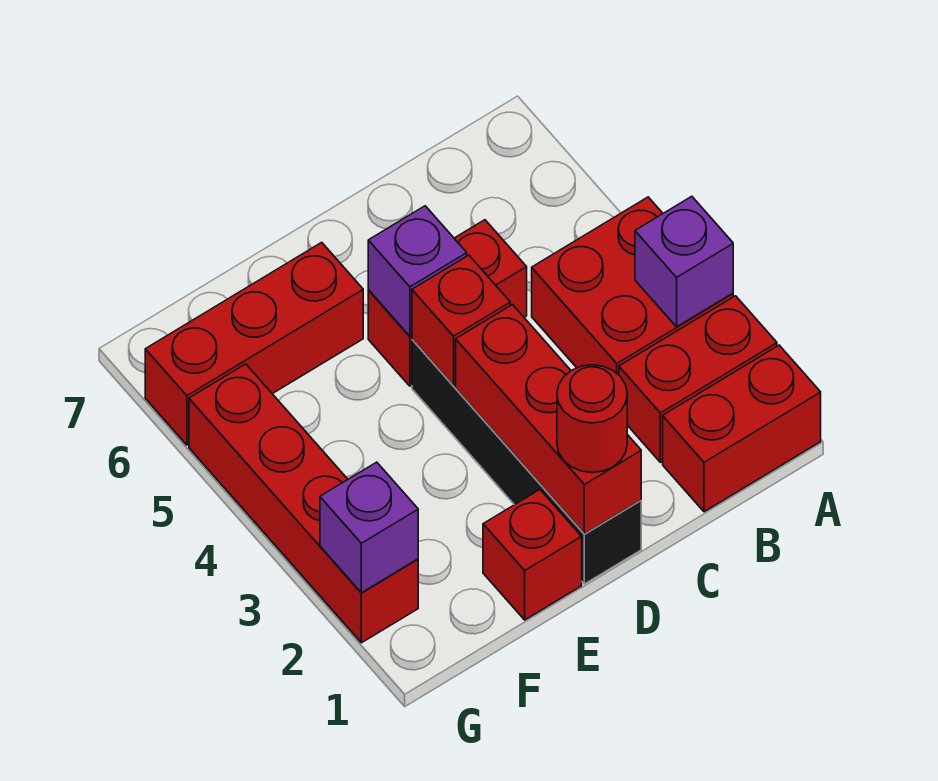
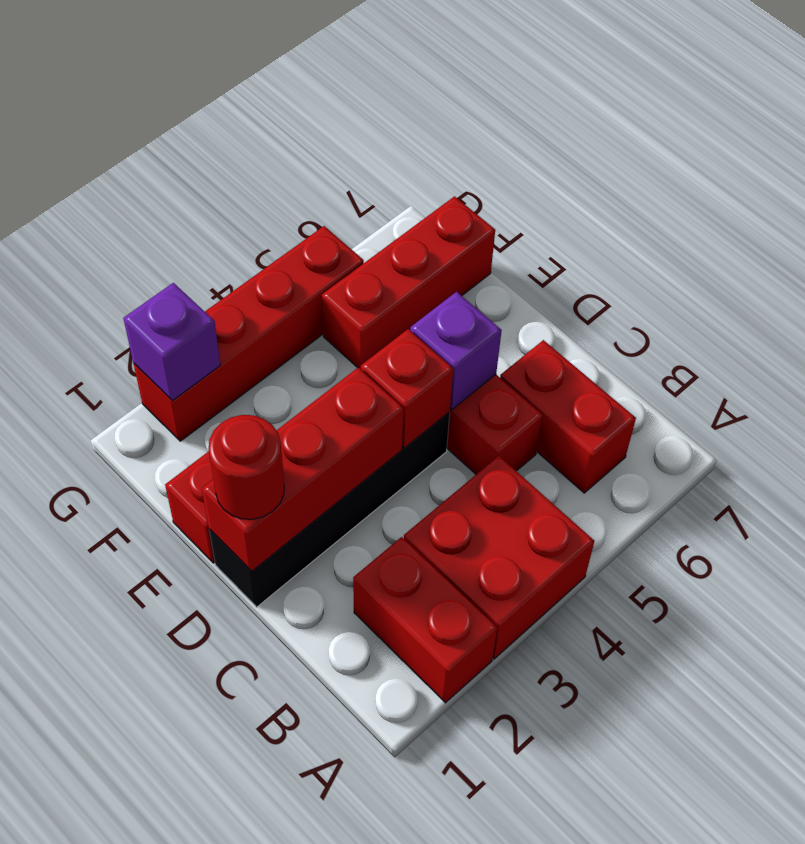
red 1x2 brick [663,345,821,512] -> red 1x2 brick moved to [500,340,636,493]
purple 1x1 brick [635,196,733,327] -> none
red 1x3 brick [145,242,363,445] -> red 1x3 brick turned to [322,196,495,369]

